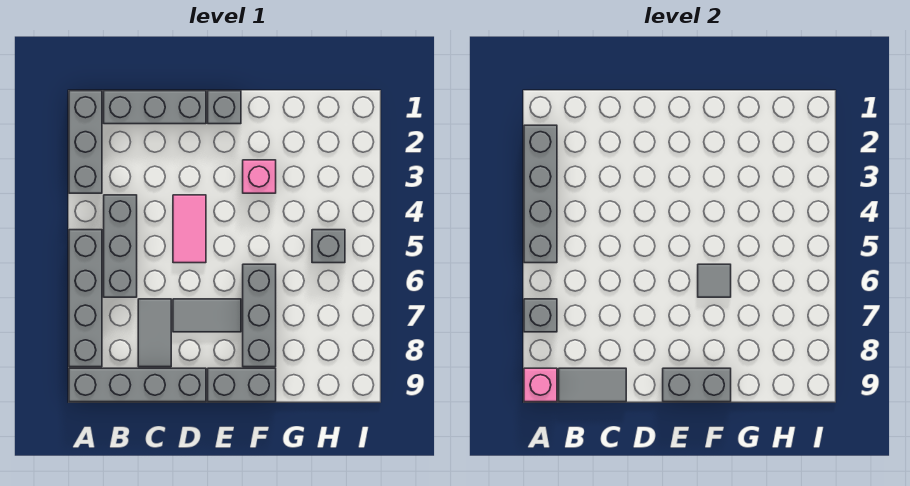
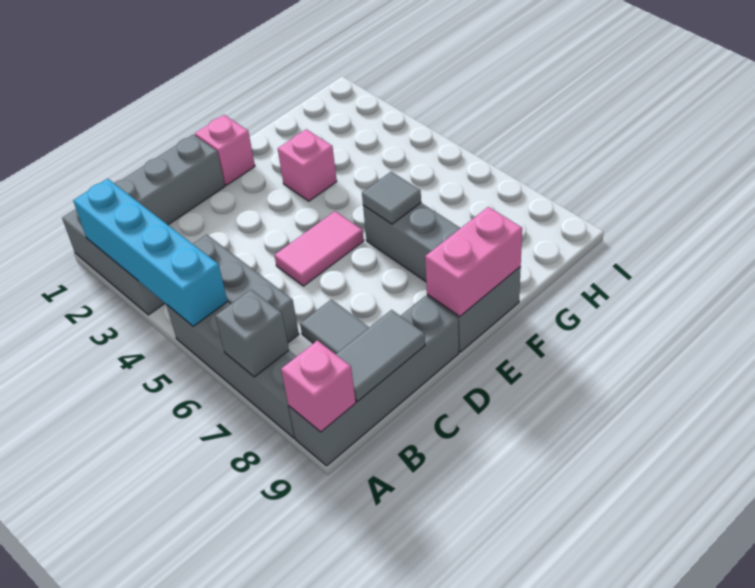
grey 1x4 brick [524,125,557,263] -> cyan 1x4 brick [73,179,228,326]
pink 1x2 tile [173,195,206,263] -> pink 1x2 tile turned to [274,211,364,286]
grey 1x2 tile [173,299,241,332] -> none
grey 1x1 brick [208,91,241,124] -> pink 1x1 brick [195,115,255,185]
grey 1x2 brick [663,368,731,402] -> pink 1x2 brick [425,207,522,317]
grey 1x1 brick [312,230,345,263] -> none

